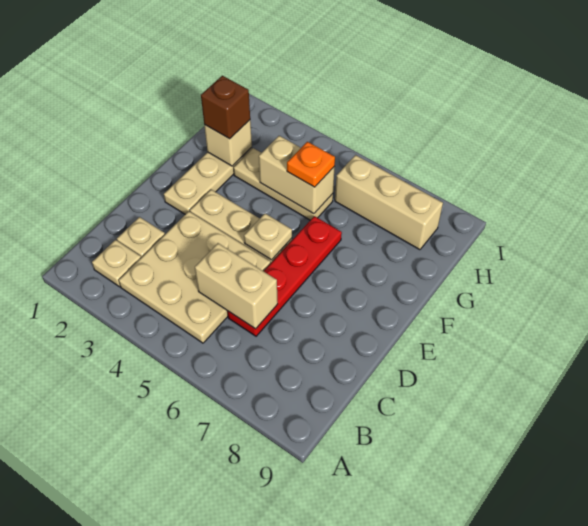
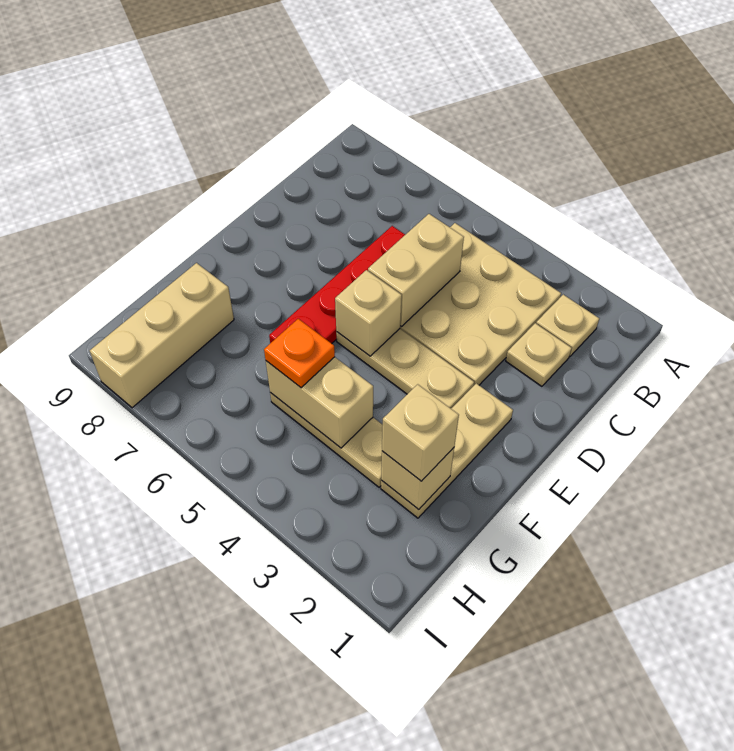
tan 1x2 brick [195,243,278,329] -> tan 1x2 brick turned to [368,214,464,327]
tan 1x1 plate [244,213,292,260] -> tan 1x1 brick [335,270,402,356]
brown 1x1 brick [201,76,250,139] -> tan 1x1 brick [382,384,459,481]
tan 1x3 brick [335,155,443,250] -> tan 1x3 brick turned to [90,263,234,408]

